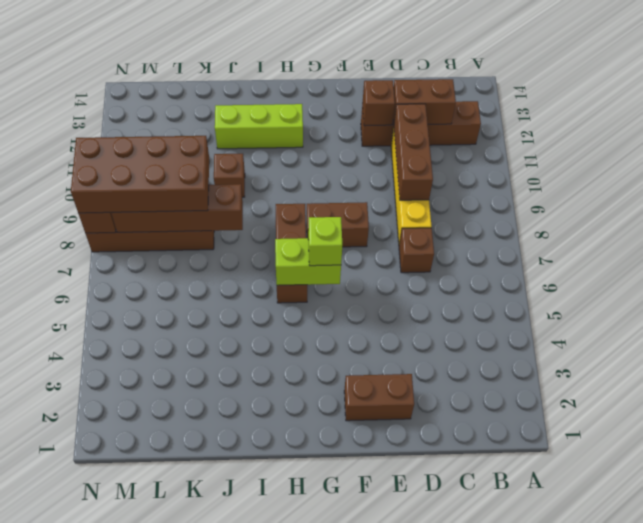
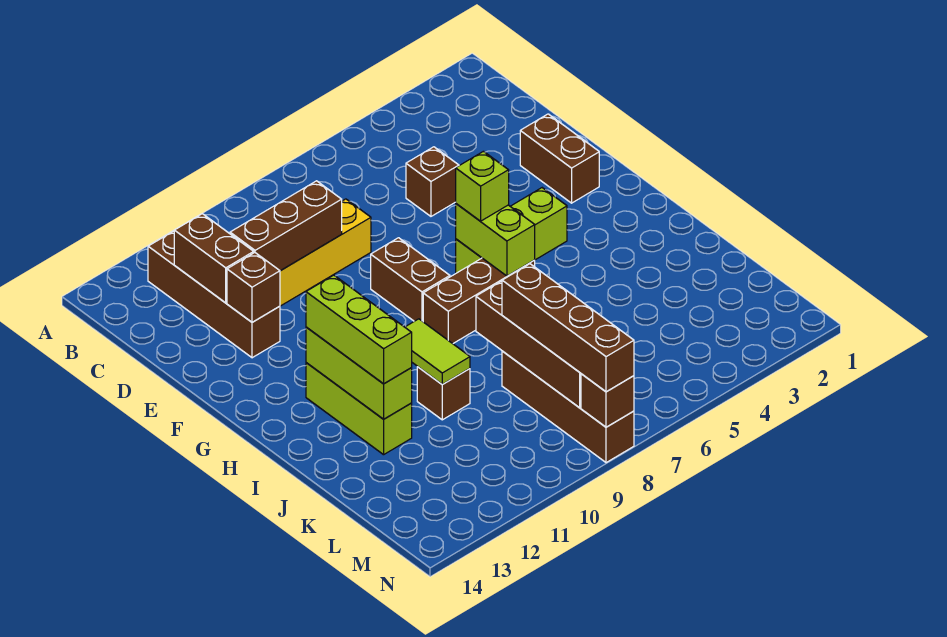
brown 1x1 brick [399,228,434,273] -> brown 1x1 brick moved to [406,147,459,216]
none -> lime 1x3 brick [456,188,567,273]
none -> lime 1x3 brick [306,327,412,419]
none -> lime 1x3 brick [306,275,412,384]
none -> lime 1x2 tile [405,319,470,384]
brown 2x4 brick [71,136,209,213] -> brown 1x4 brick [502,264,634,392]

